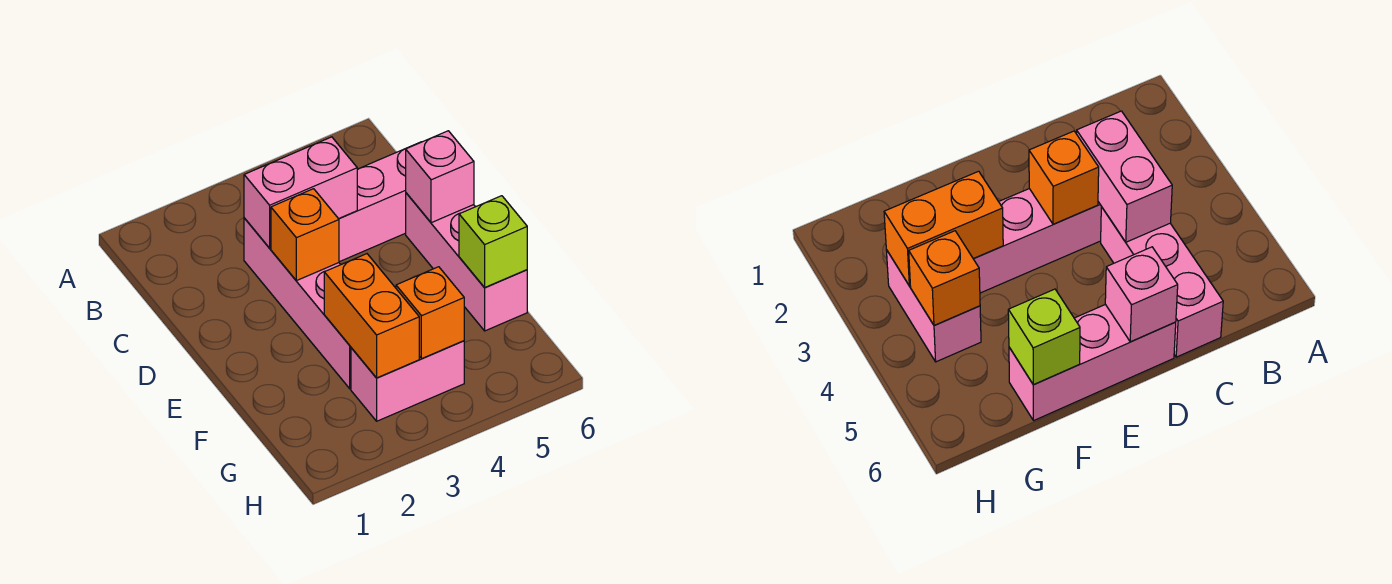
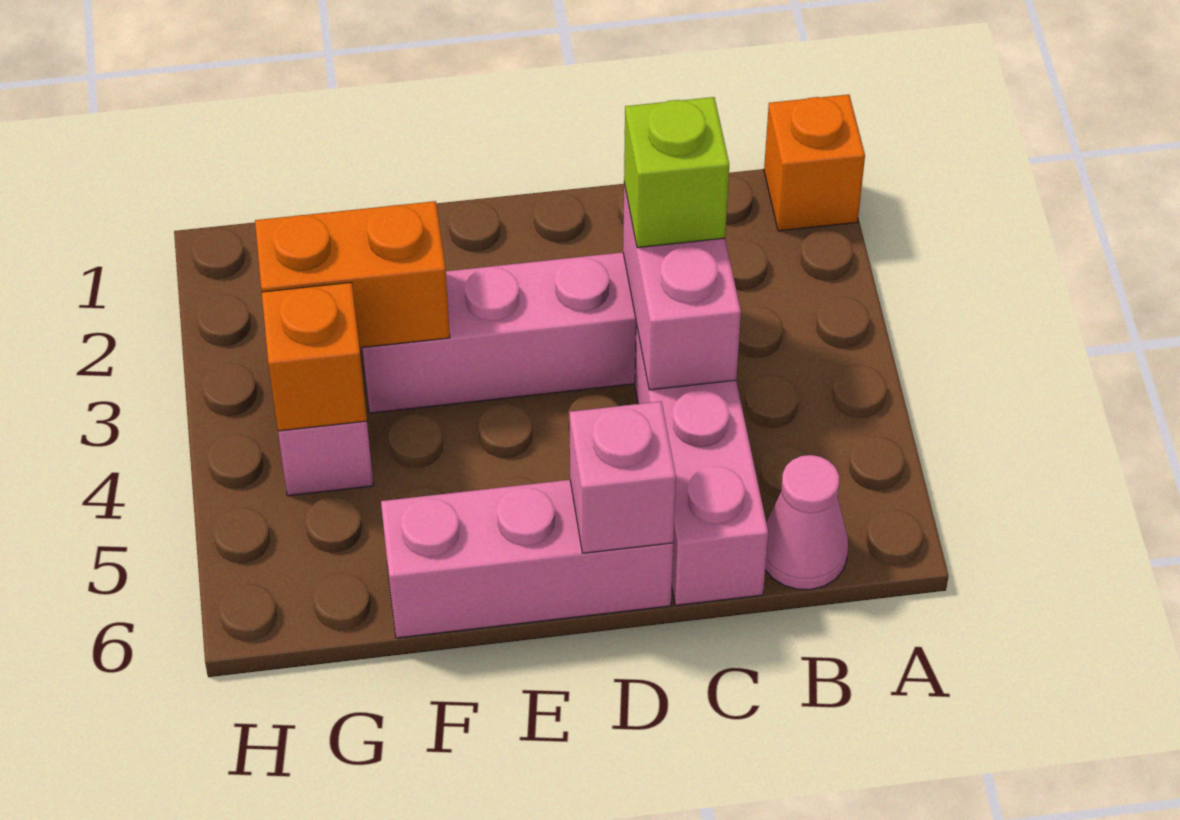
none -> pink 1x1 cone [765,455,848,590]
orange 1x1 brick [271,189,339,281] -> orange 1x1 brick moved to [764,94,865,231]
lime 1x1 brick [459,196,527,288] -> lime 1x1 brick moved to [624,97,729,248]

